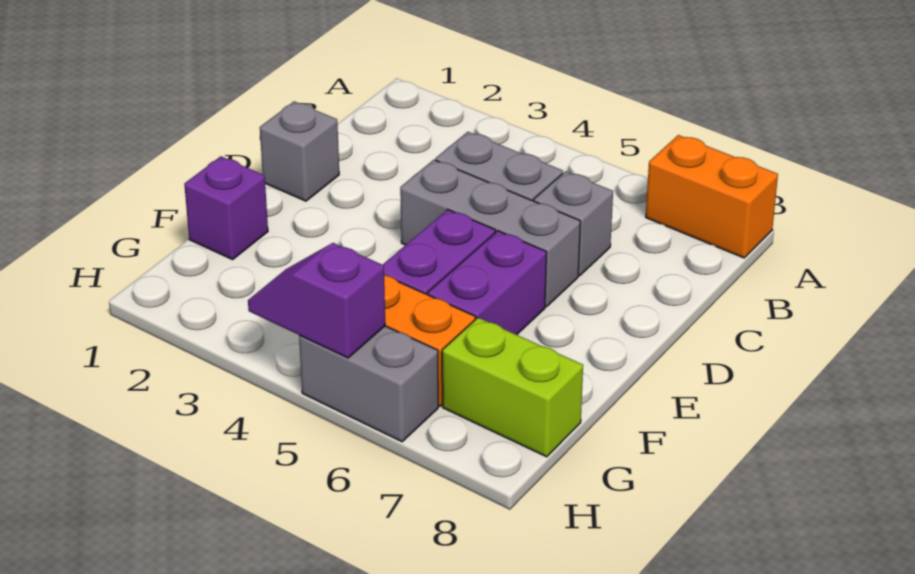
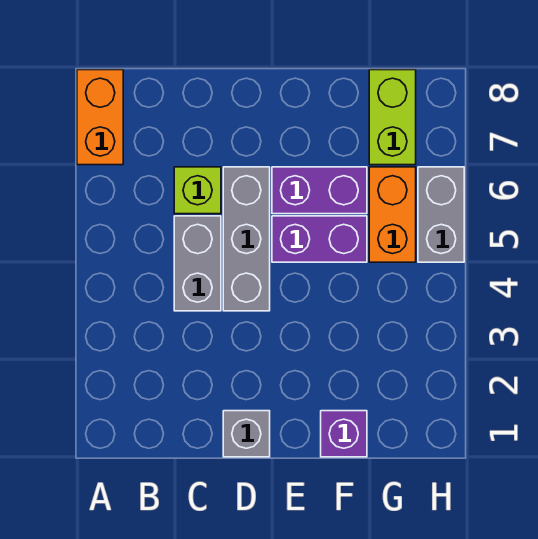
grey 1x1 brick [534,171,613,276] -> lime 1x1 brick [174,167,221,214]
purple 1x2 slope [248,243,385,358] -> none

